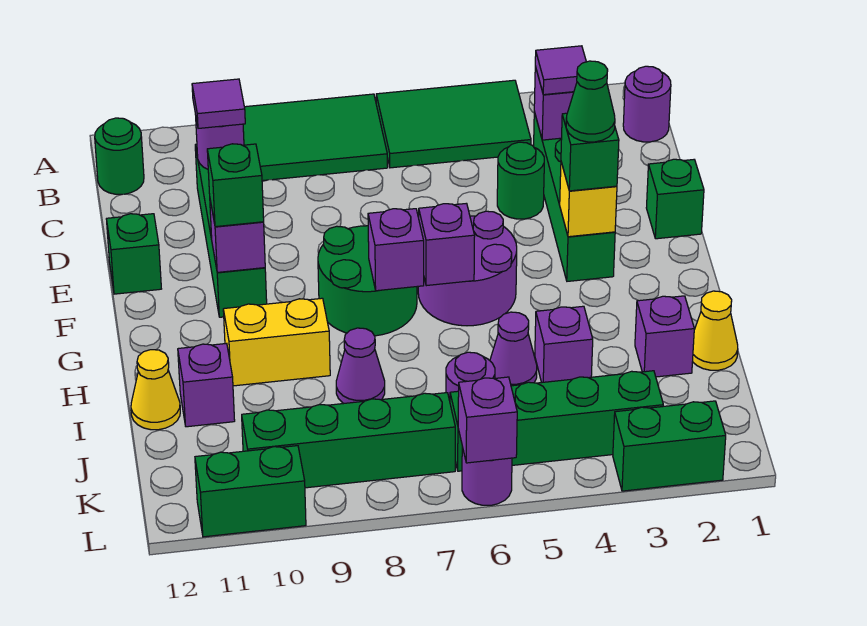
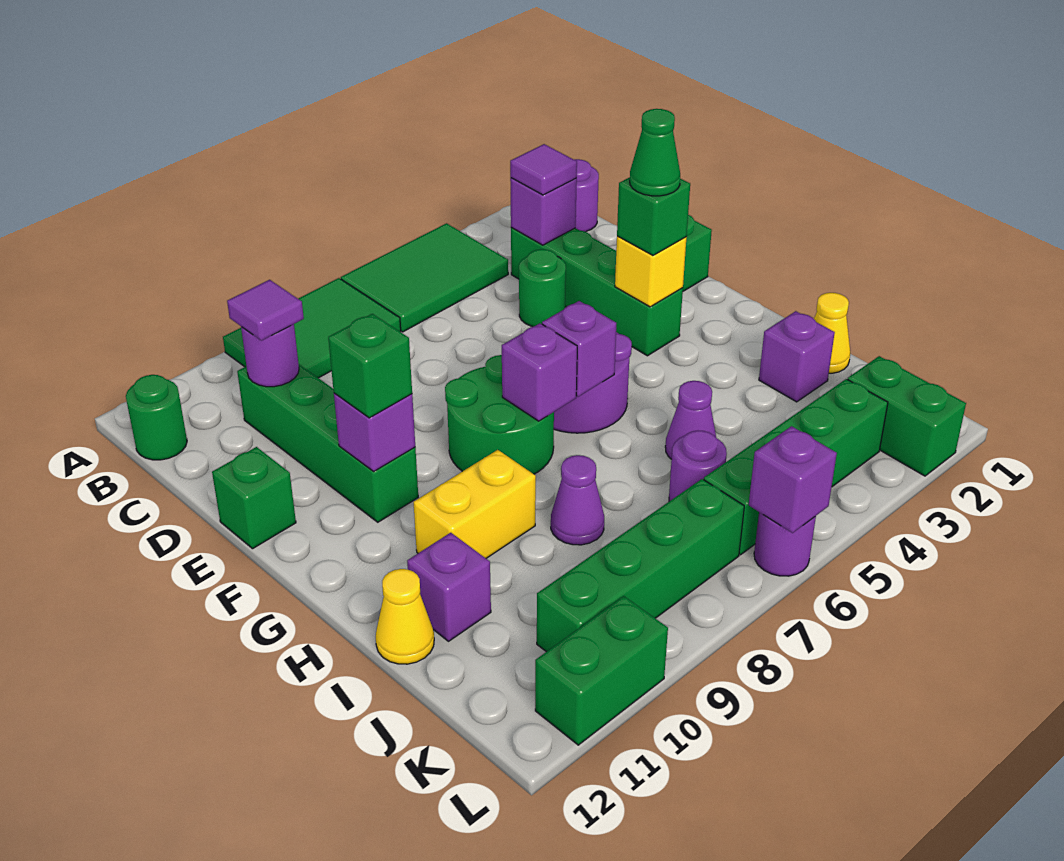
purple 1x1 brick [535,306,593,383] -> none
green 1x2 brick [613,401,726,491] -> green 1x2 brick turned to [848,356,966,476]

